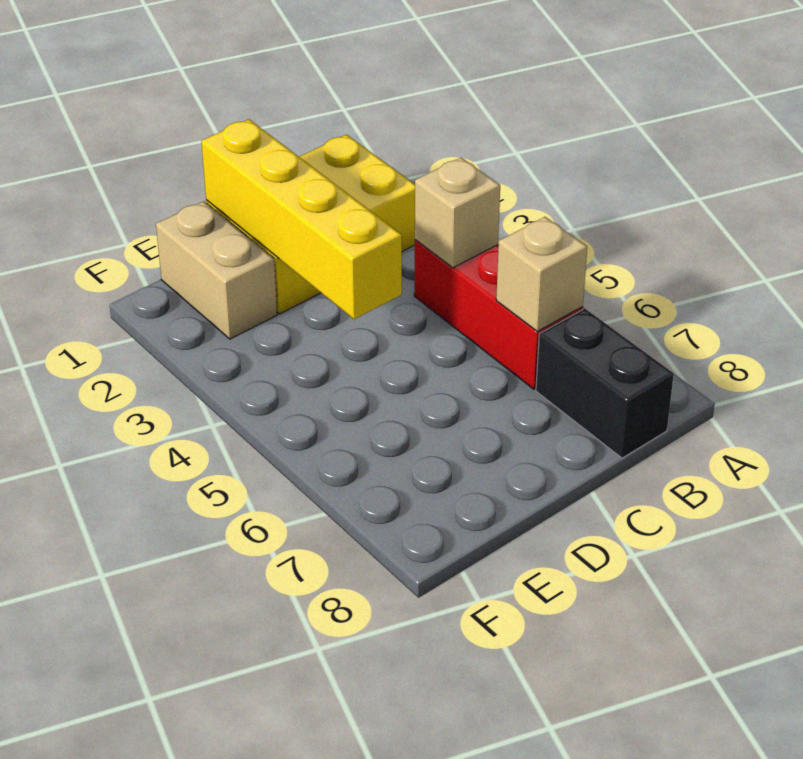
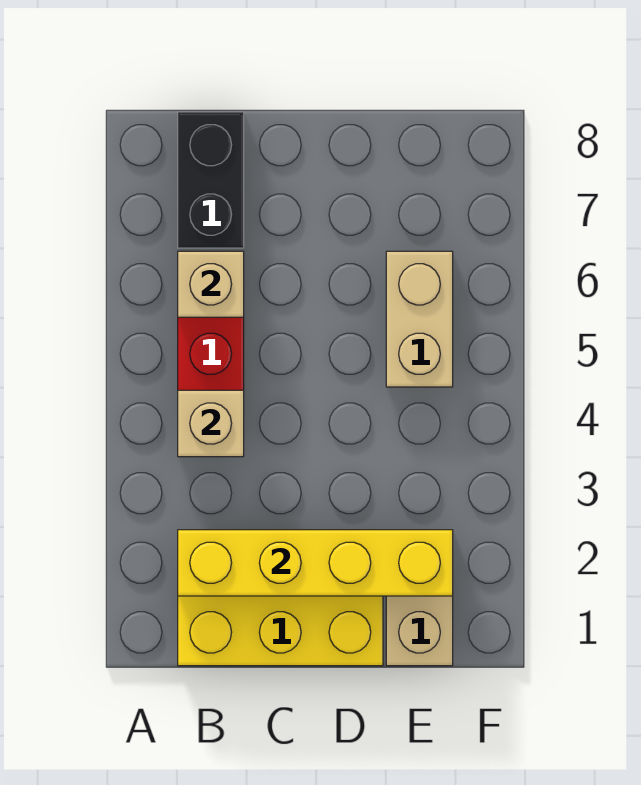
yellow 1x4 brick [201,119,402,319] -> yellow 1x4 brick turned to [178,530,453,596]
none -> tan 1x2 brick [386,251,453,387]

